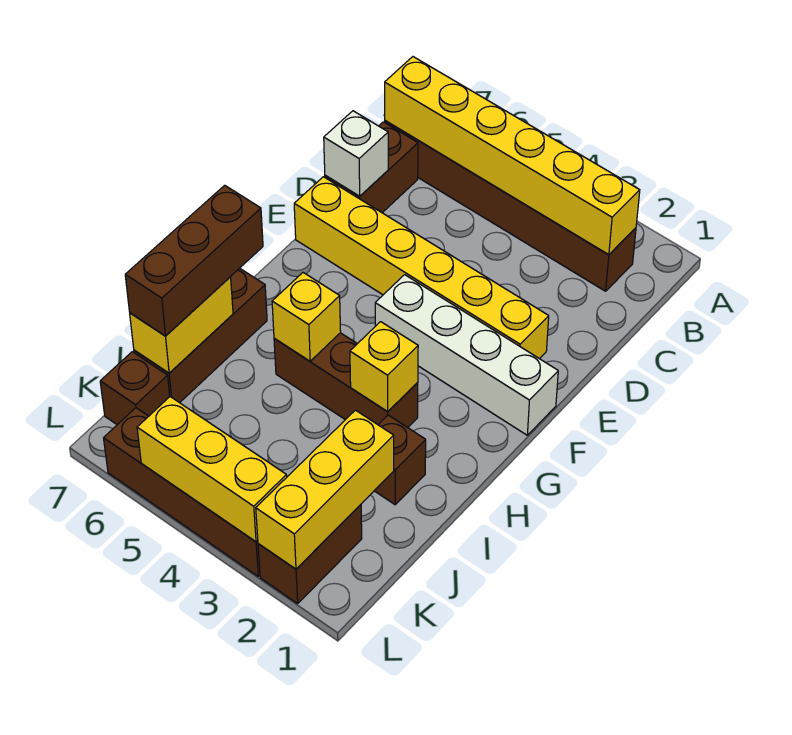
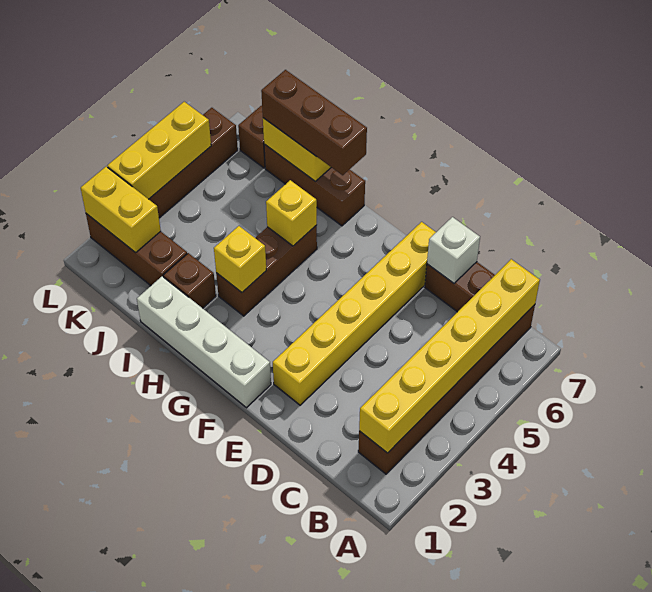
white 1x4 brick [375,275,558,435] -> white 1x4 brick turned to [137,276,271,408]
yellow 1x3 brick [256,410,394,569] -> yellow 1x2 brick [81,167,161,253]
brown 1x2 brick [258,505,362,604] -> brown 1x3 brick [86,214,187,286]

